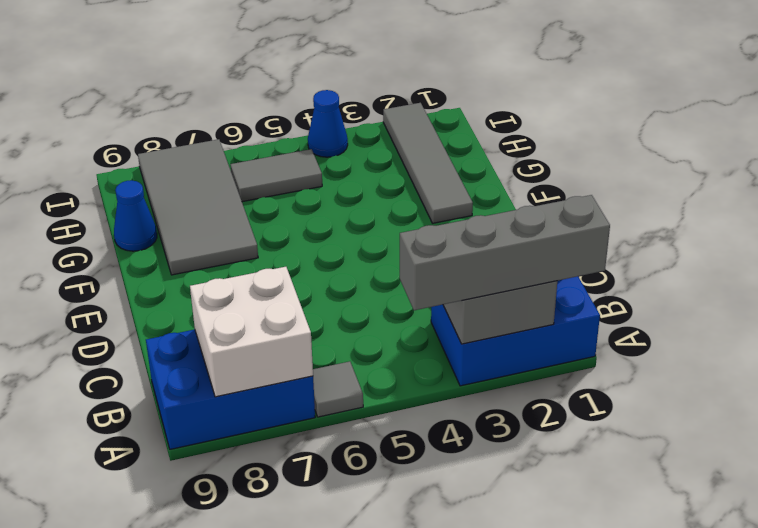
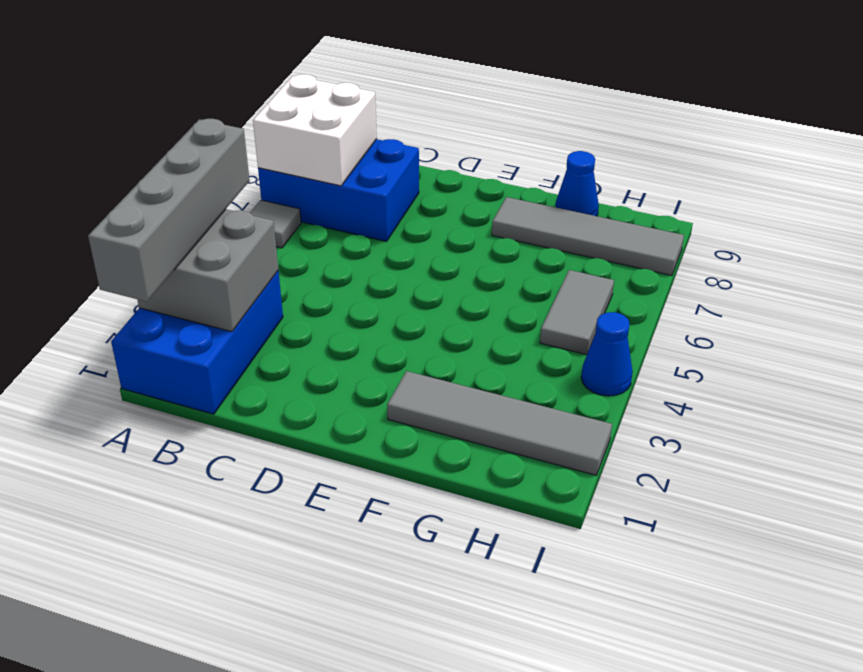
blue 2x3 brick [146,330,315,449] -> blue 2x3 brick turned to [258,139,419,241]
grey 2x4 tile [138,139,258,275] -> grey 1x4 tile [492,197,684,276]

